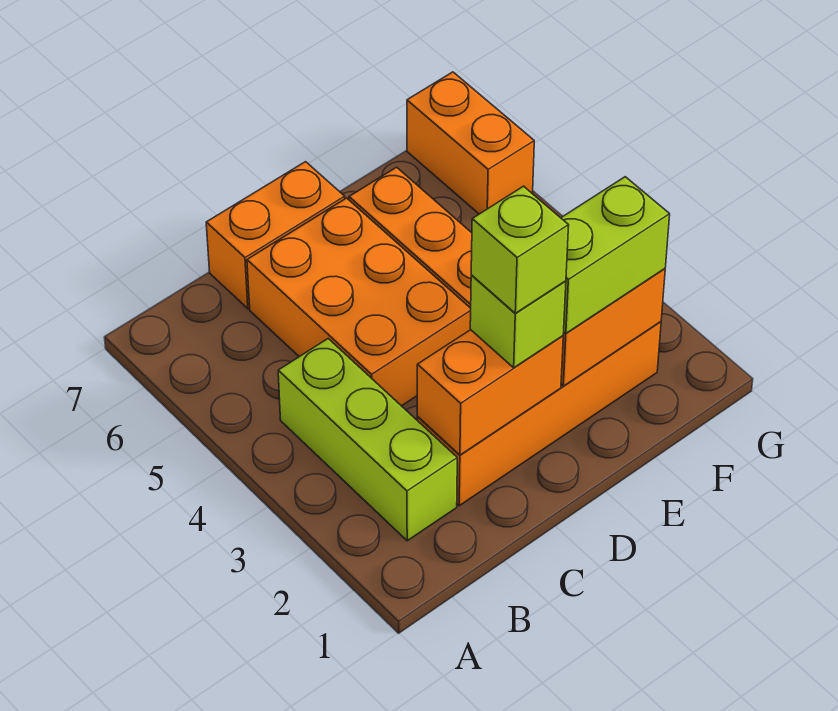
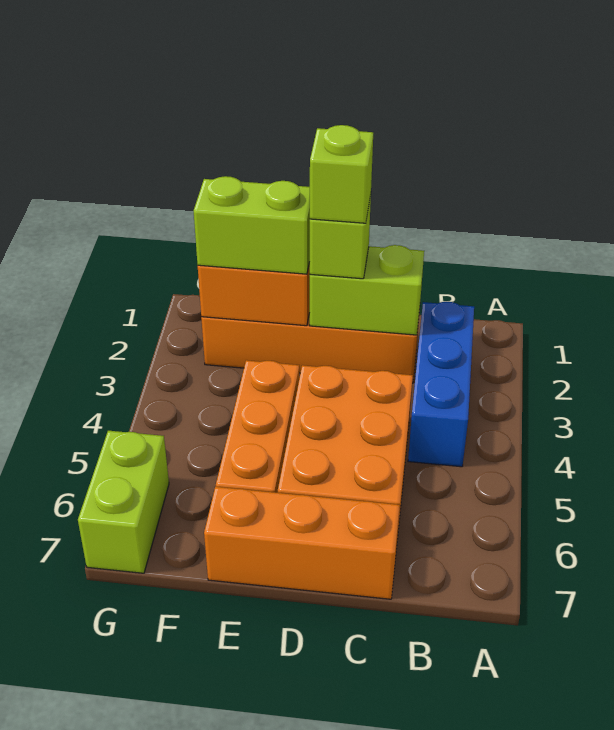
lime 1x3 brick [278,339,457,541] -> blue 1x3 brick [408,302,474,467]
orange 1x2 brick [417,330,563,455] -> lime 1x2 brick [310,245,424,335]
orange 1x2 brick [206,162,345,309] -> orange 1x3 brick [204,487,400,599]
orange 1x2 brick [407,72,534,214] -> lime 1x2 brick [78,431,169,573]

